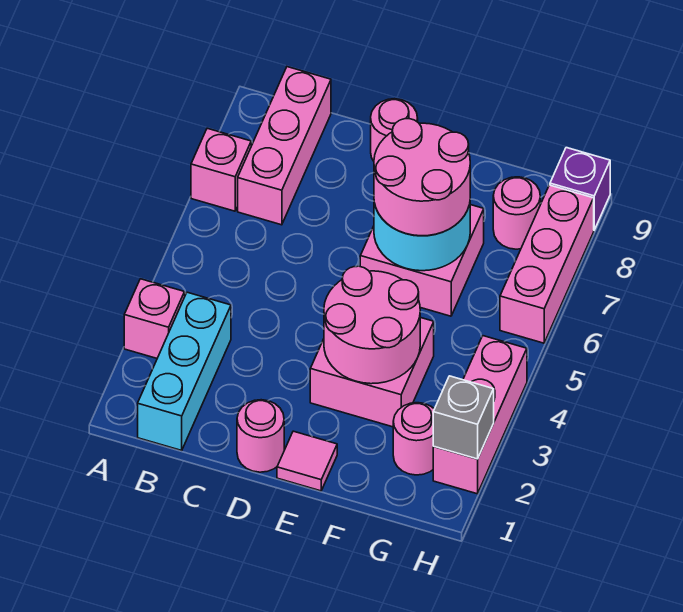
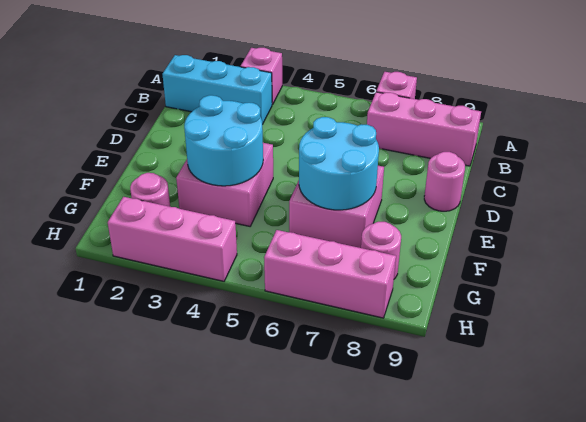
pink 1x1 round brick [237,400,284,472] -> none
pink 1x1 tile [277,431,337,491] -> none
pink 2x2 round brick [324,266,420,384] -> cyan 2x2 round brick [184,95,263,186]
pink 2x2 round brick [374,119,470,236] -> none
grey 1x1 brick [433,376,494,459] -> none
purple 1x1 brick [550,148,610,230] -> none

